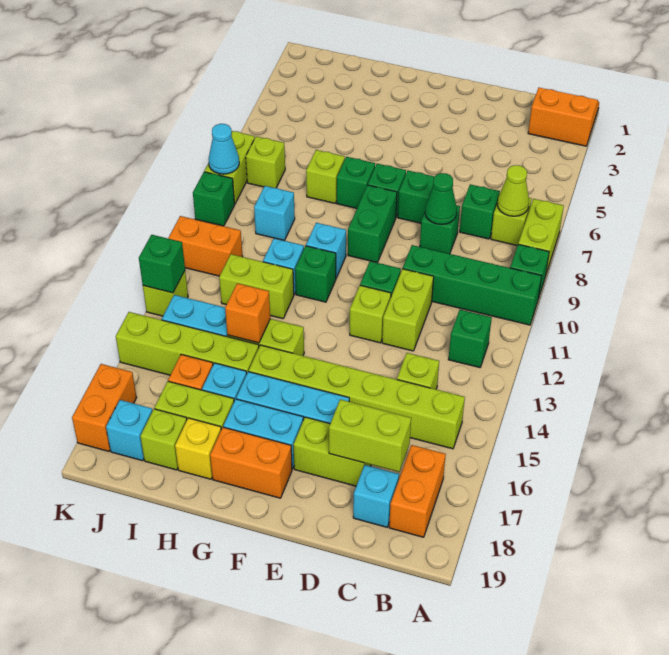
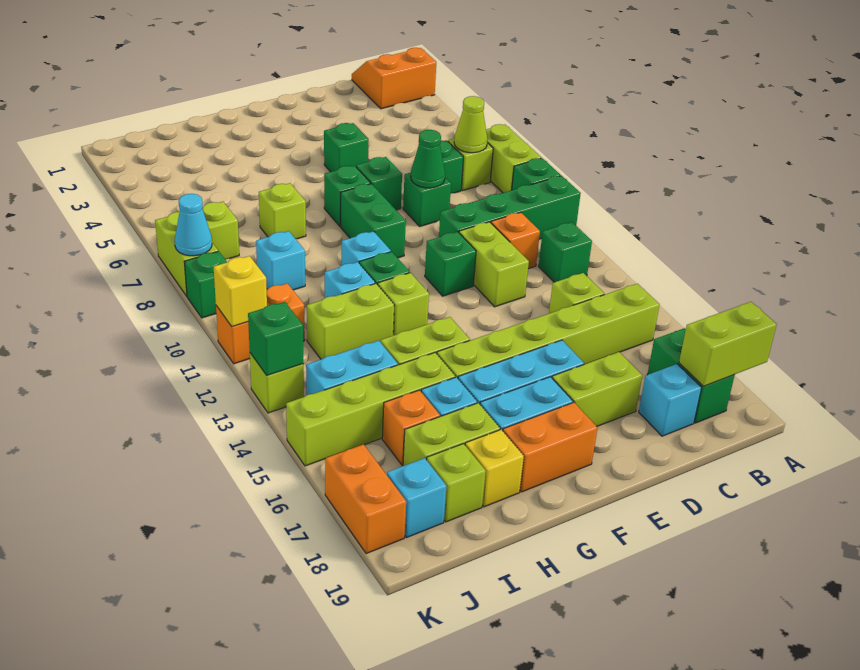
orange 1x2 brick [389,445,446,537] -> green 1x2 brick [647,328,735,423]
lime 1x2 brick [329,399,411,472] -> lime 1x2 brick moved to [679,302,777,386]
lime 1x1 brick [350,285,391,343] -> lime 1x1 brick moved to [378,273,429,336]
green 1x1 brick [337,157,375,208] -> green 1x1 brick moved to [324,123,369,172]
orange 1x1 brick [225,283,270,343] -> orange 1x1 brick moved to [491,212,540,269]
none -> yellow 1x1 brick [214,256,267,326]

